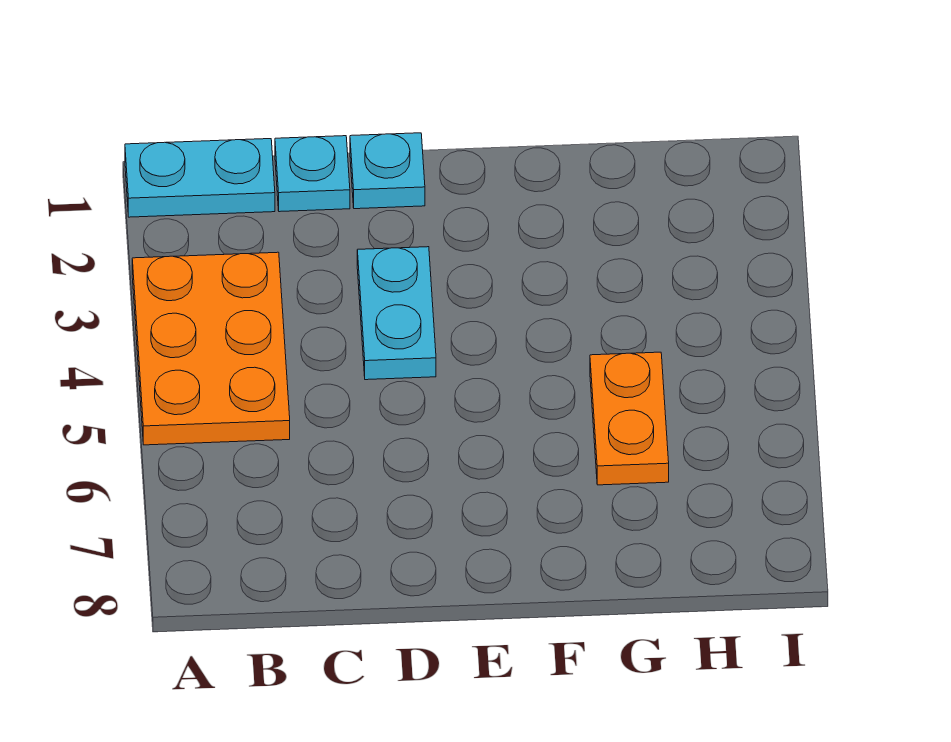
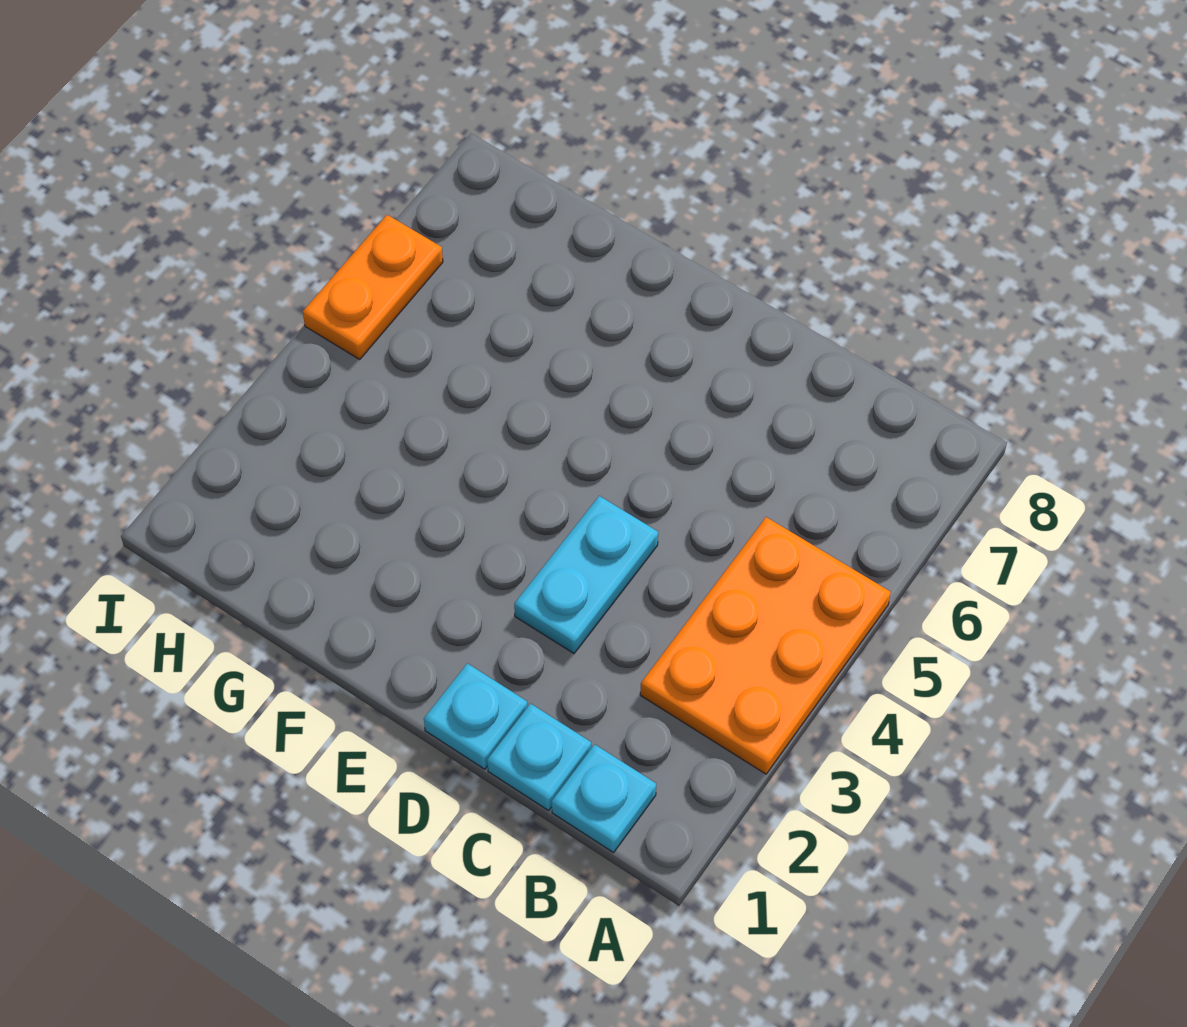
cyan 1x2 plate [125,139,275,217] -> cyan 1x1 plate [552,744,656,853]
orange 1x2 plate [590,352,669,485] -> orange 1x2 plate moved to [303,215,443,359]

